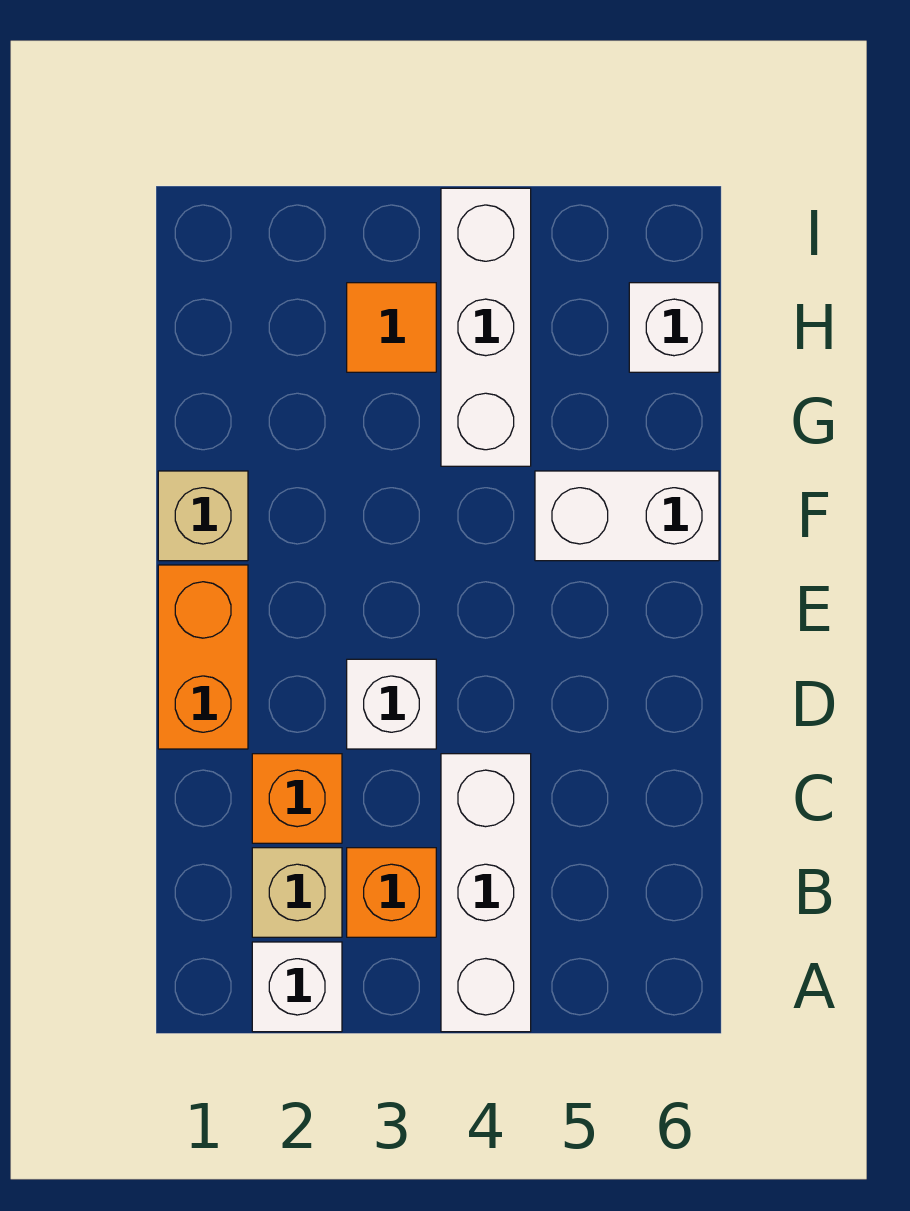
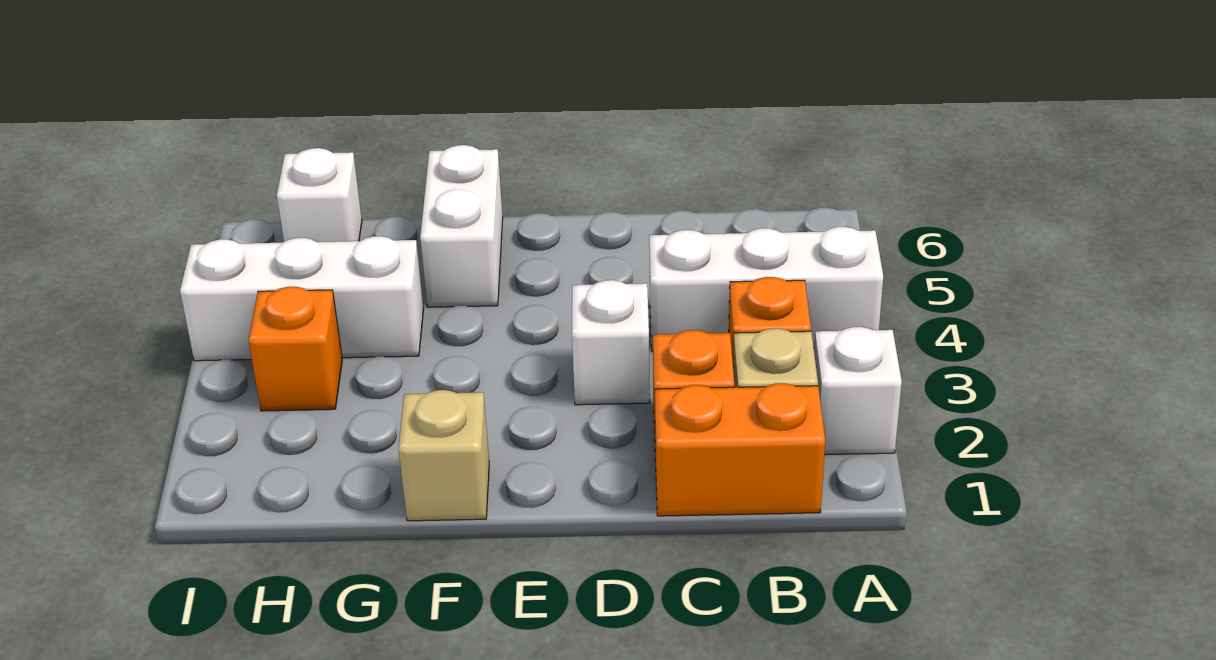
orange 1x2 brick [158,565,248,749] -> orange 1x2 brick moved to [655,383,825,516]
orange 1x1 tile [347,283,436,372] -> orange 1x1 brick [248,287,342,411]

